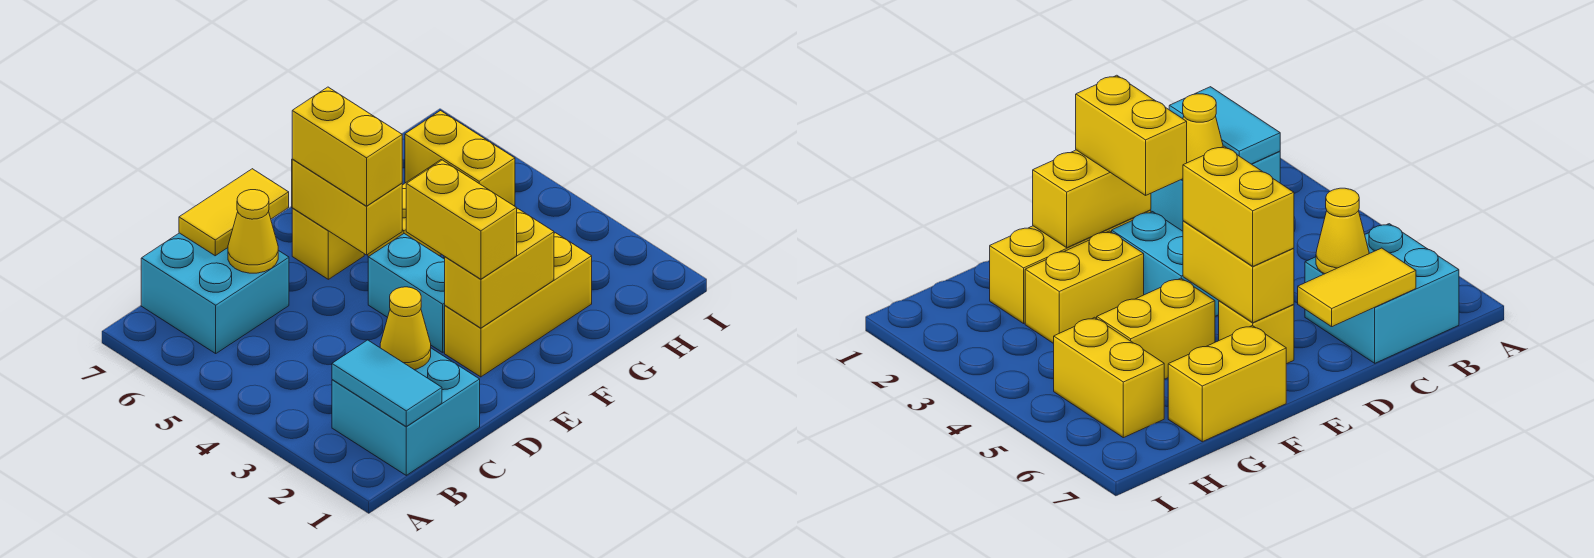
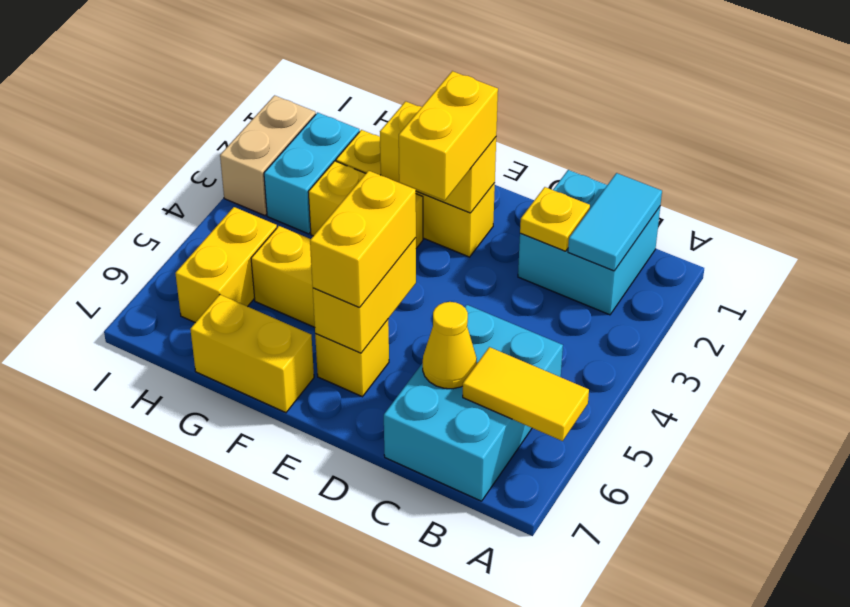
cyan 2x2 brick [141,233,289,353] -> cyan 2x3 brick [384,305,563,501]
yellow 1x1 cone [380,287,431,370] -> yellow 1x1 plate [520,187,590,251]
yellow 1x2 tile [179,169,289,256] -> yellow 1x2 tile moved to [463,347,589,441]
cyan 1x2 brick [368,234,445,352] -> cyan 1x2 brick moved to [264,113,359,234]
none -> tan 1x2 brick [220,95,316,216]

